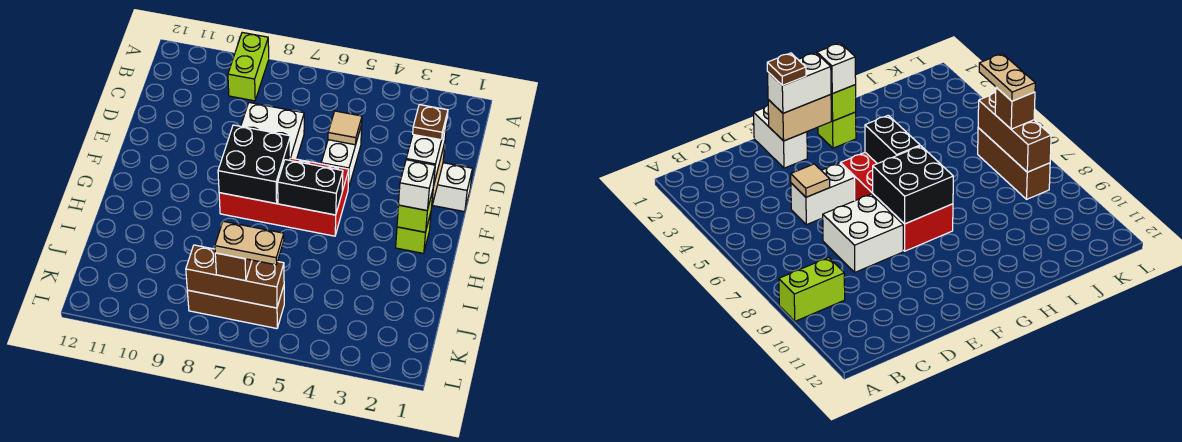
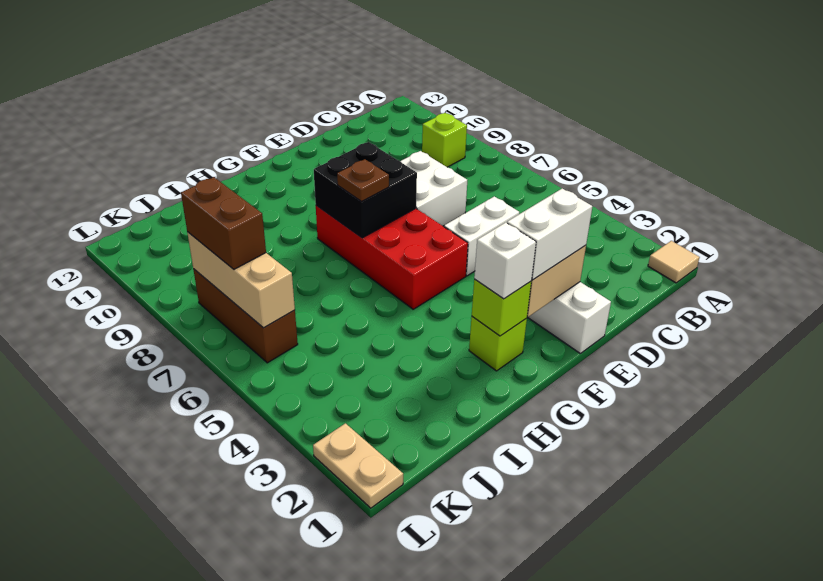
lime 1x2 brick [228,33,269,101] -> lime 1x1 brick [422,113,467,167]
tan 1x1 tile [328,111,362,145] -> tan 1x1 tile moved to [648,241,700,283]
brown 1x1 plate [413,105,448,140] -> brown 1x1 plate moved to [337,159,389,202]
black 1x2 brick [278,160,343,215] -> none
brown 1x3 brick [186,245,284,308] -> tan 1x3 brick [187,232,295,328]
tan 1x2 plate [215,221,284,265] -> tan 1x2 plate moved to [313,423,403,508]
brown 1x1 brick [215,253,252,281] -> brown 1x2 brick [181,177,266,269]

